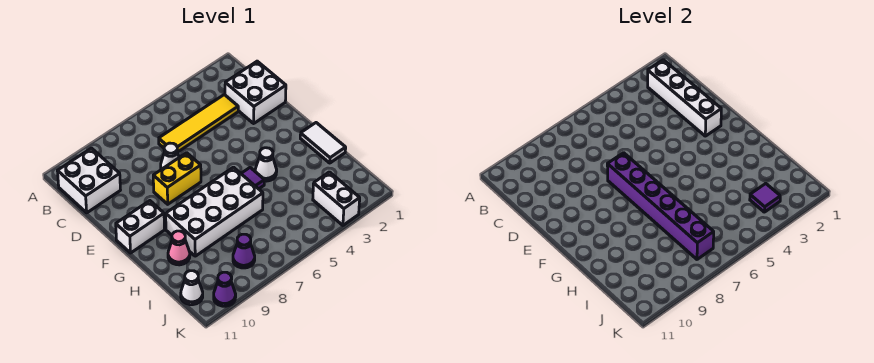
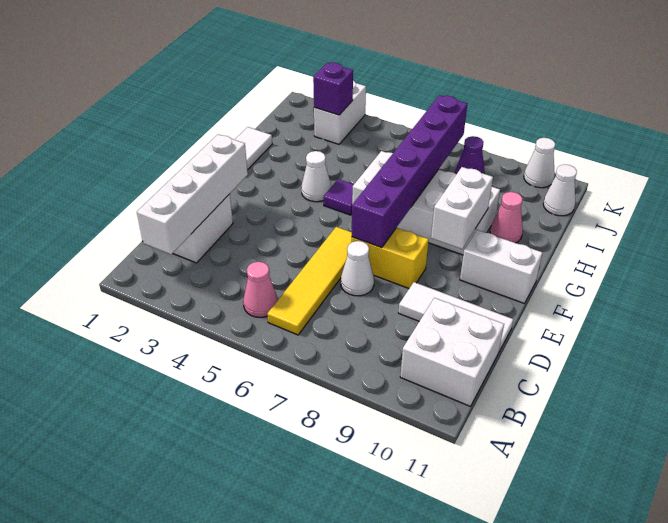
none -> pink 1x1 cone [243,262,278,317]
yellow 1x4 tile [159,95,238,152] -> yellow 1x4 tile turned to [267,227,352,335]
none -> white 1x3 tile [399,282,513,351]
none -> white 1x2 brick [431,167,493,249]
purple 1x1 tile [750,184,780,212] -> purple 1x1 brick [313,63,353,115]
purple 1x1 cone [214,272,236,306] -> white 1x1 cone [524,138,555,188]

